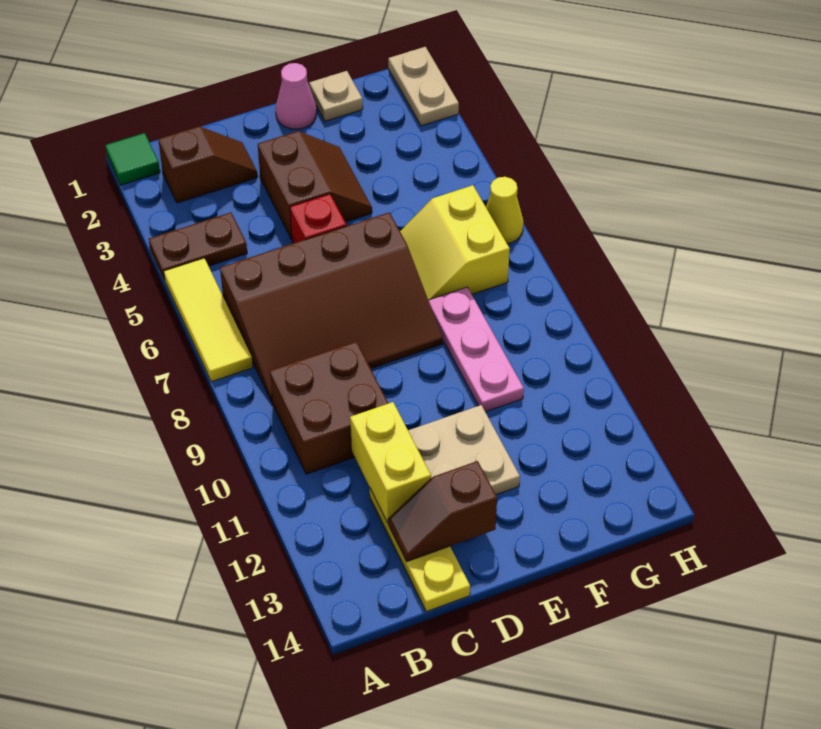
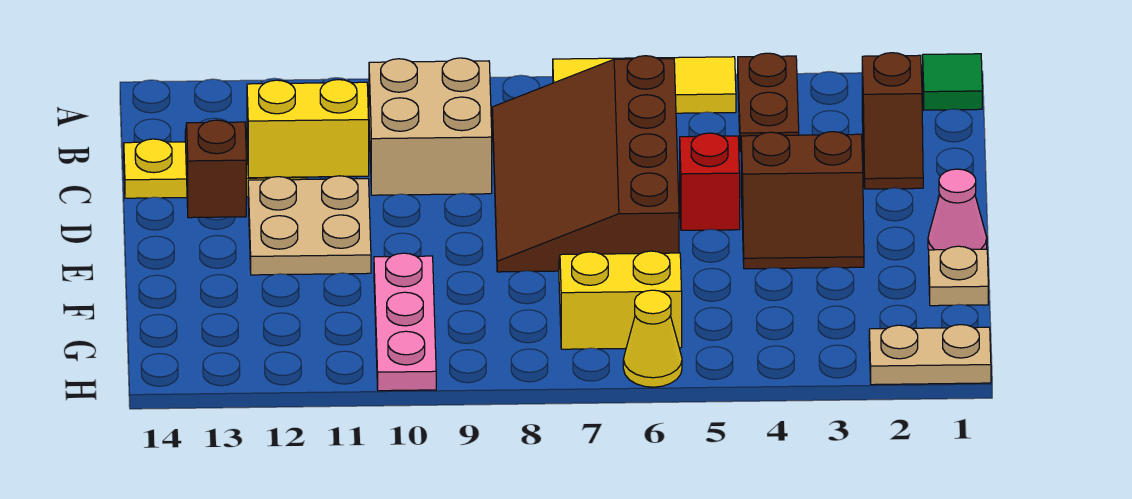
brown 2x2 brick [270,342,388,474] -> tan 2x2 brick [369,58,492,195]
pink 1x3 plate [428,287,524,412] -> pink 1x3 plate turned to [374,253,436,391]

